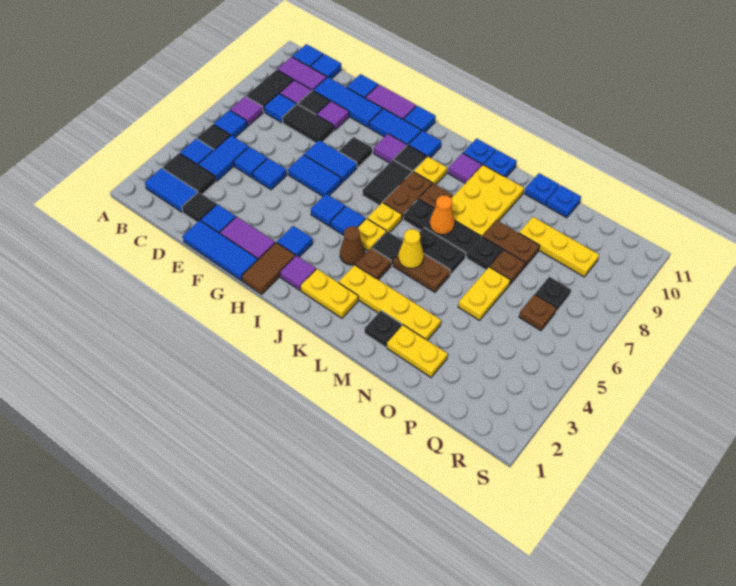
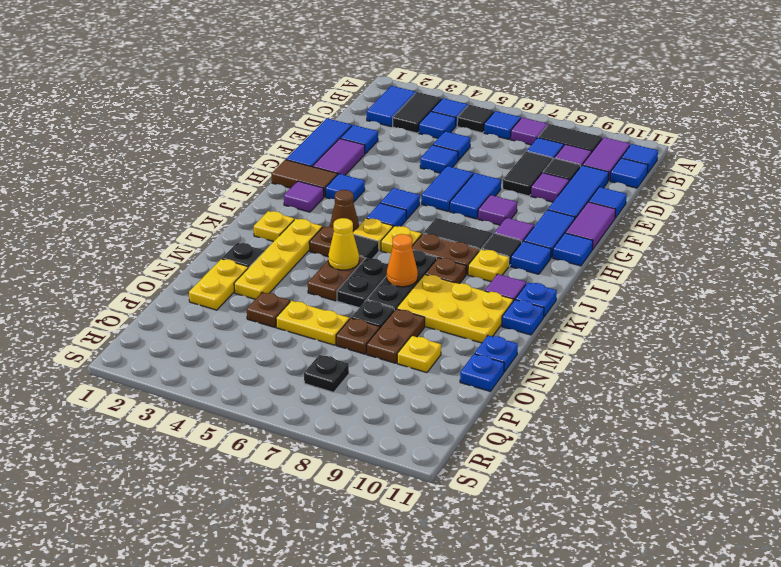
blue 1x2 tile [198,135,249,181] -> blue 1x1 tile [419,111,456,138]
black 1x1 tile [182,192,217,222] -> none
black 1x1 tile [339,137,372,168] -> purple 1x1 tile [478,195,517,225]
yellow 1x2 plate [300,269,358,318] -> yellow 1x1 plate [254,211,294,242]
yellow 1x3 plate [519,217,599,277] -> yellow 1x1 plate [397,336,441,373]
brown 1x1 plate [519,294,556,331] -> brown 1x1 plate moved to [247,292,290,327]

